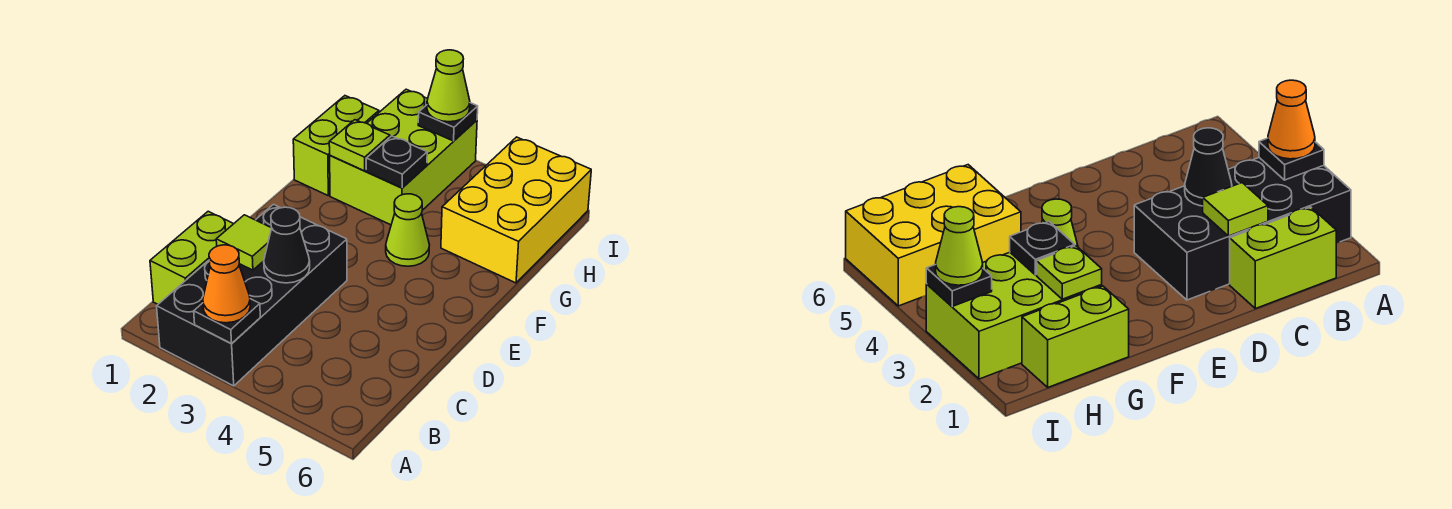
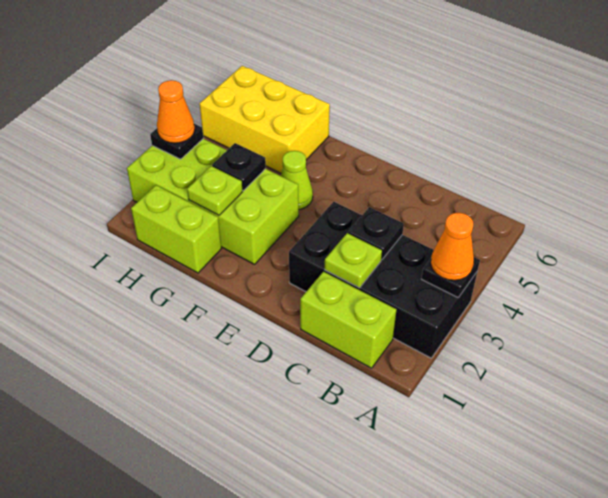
lime 1x1 tile [216,215,271,270] -> lime 1x1 plate [325,233,382,288]
black 1x1 cone [264,207,310,283] -> black 1x1 plate [348,207,404,260]
lime 2x3 brick [330,89,477,225] -> lime 2x4 brick [127,139,299,264]
lime 1x1 cone [427,50,470,122] -> orange 1x1 cone [157,80,195,143]

